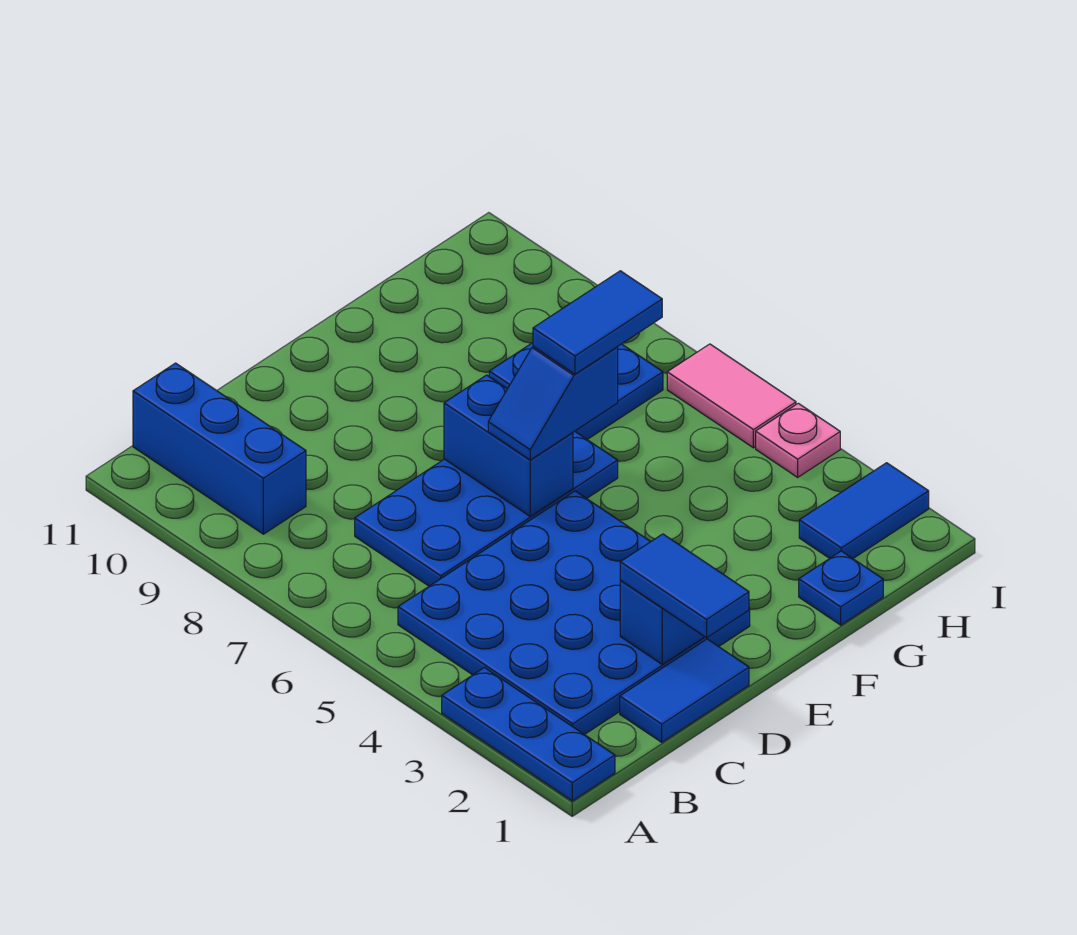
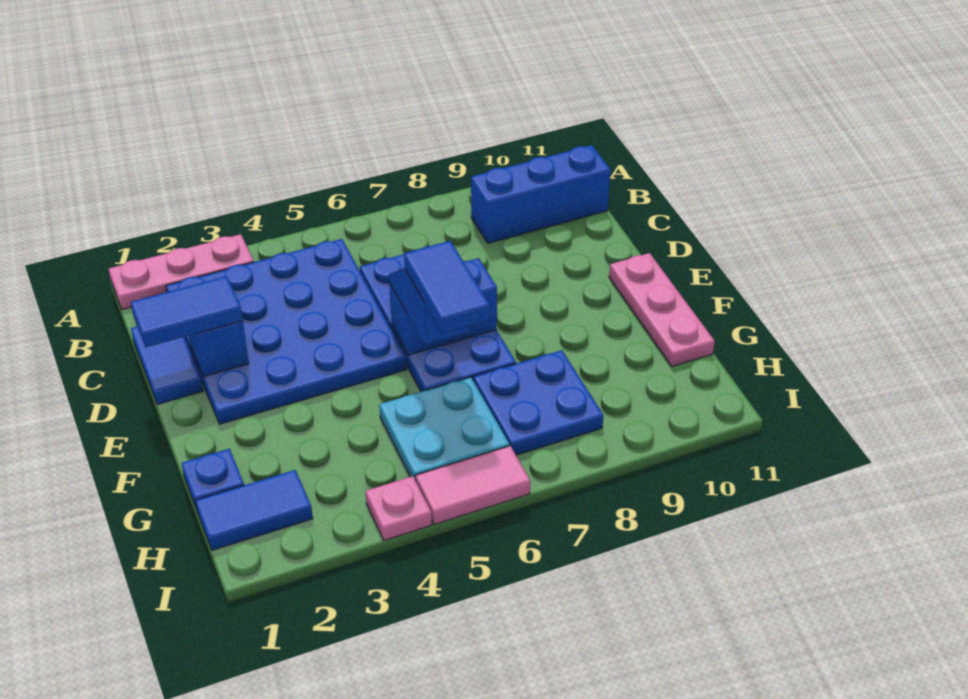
blue 1x3 plate [442,668,615,801] -> pink 1x3 plate [109,234,254,310]
none -> pink 1x3 plate [609,253,715,367]
none -> cyan 2x2 plate [379,377,510,480]
blue 1x2 tile [799,463,929,558] -> blue 1x2 tile turned to [195,470,313,550]

